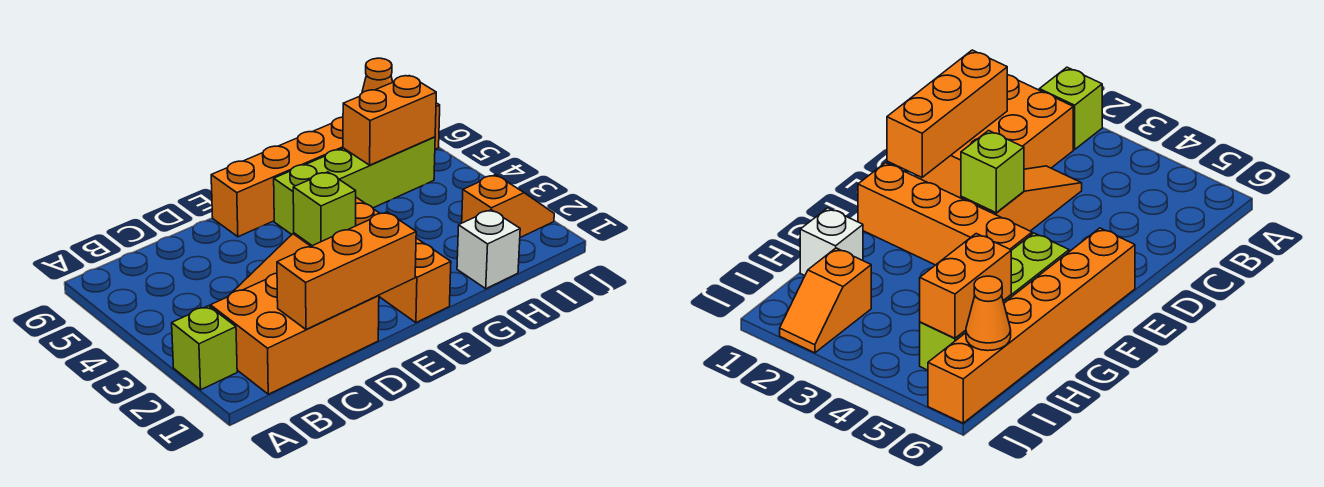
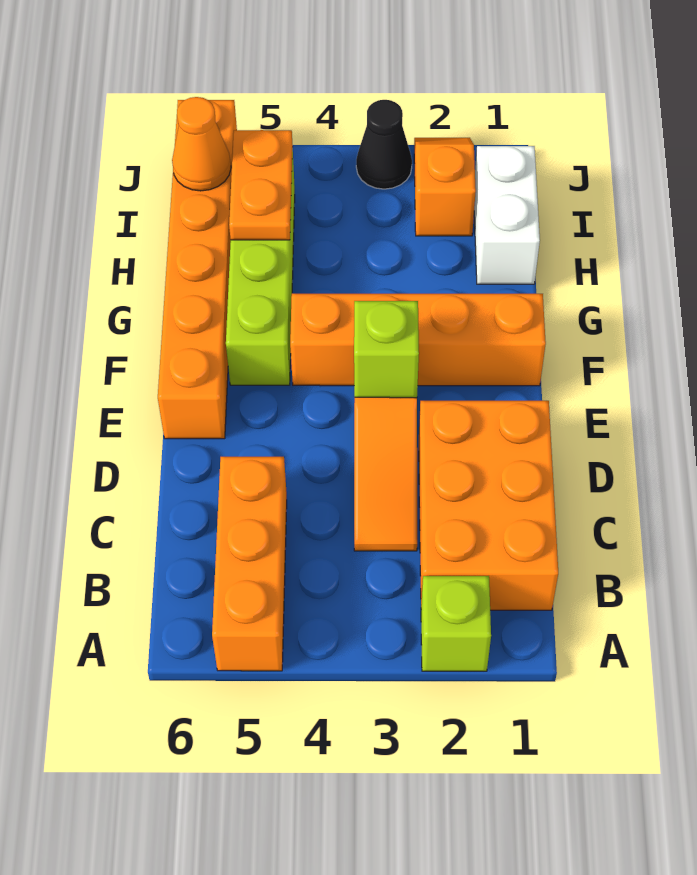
orange 1x3 brick [277,212,416,329] -> orange 1x3 brick moved to [212,457,287,671]
white 1x1 brick [457,210,520,289] -> white 1x2 brick [474,146,540,284]
orange 1x2 brick [343,76,436,165] -> orange 1x2 plate [229,130,293,240]
none -> black 1x1 cone [356,100,412,189]

